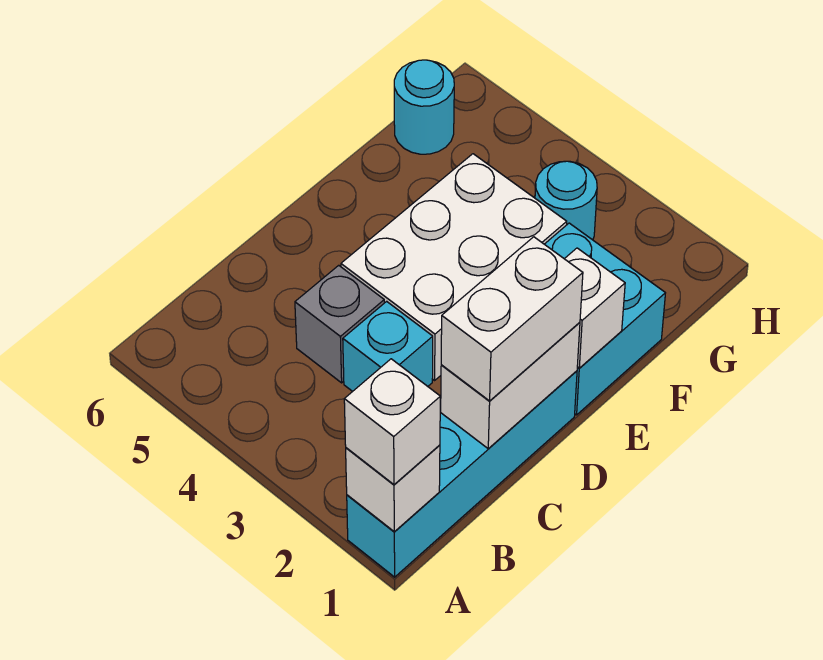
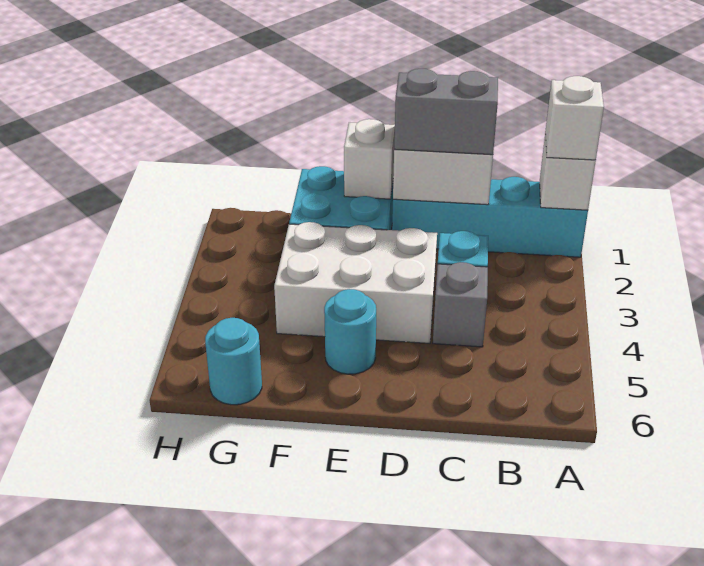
white 1x2 brick [441,237,583,401] -> grey 1x2 brick [394,69,498,155]
cyan 1x1 round brick [535,161,597,240] -> cyan 1x1 round brick moved to [324,289,376,374]

